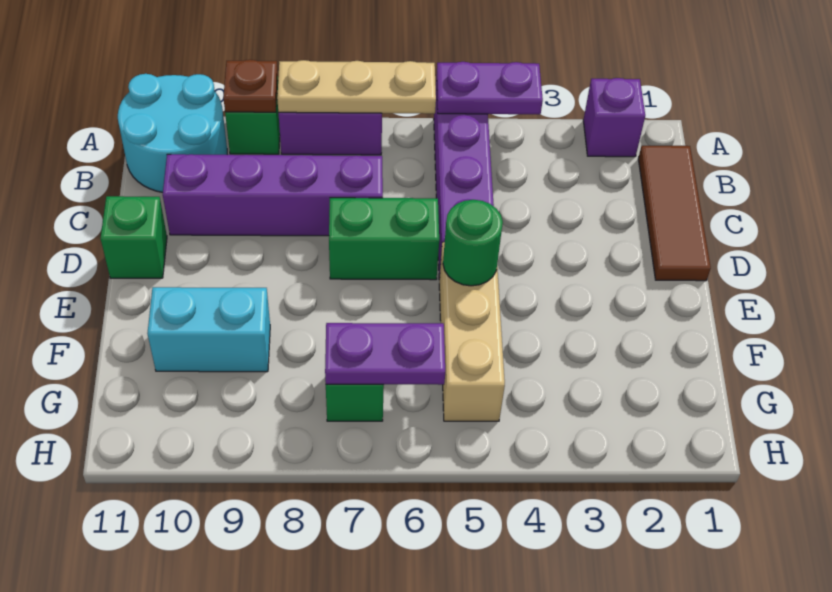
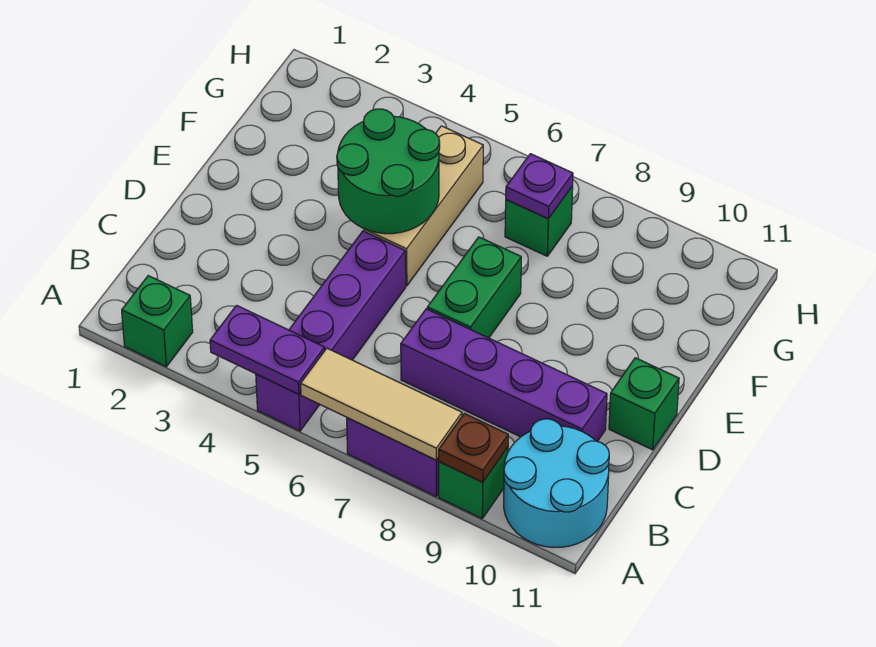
purple 1x1 brick [583,78,645,157] -> green 1x1 brick [122,276,193,367]
tan 1x3 plate [277,60,436,114] -> tan 1x3 tile [301,348,462,460]
brown 1x3 tile [638,146,711,281] -> none
green 1x2 brick [329,198,439,280] -> green 1x2 brick turned to [427,237,521,338]
green 1x1 round brick [443,200,503,286] -> green 2x2 round brick [337,109,440,234]
cyan 1x2 brick [147,287,270,372] -> none
purple 1x2 plate [325,323,445,385] -> purple 1x1 plate [506,154,573,219]

